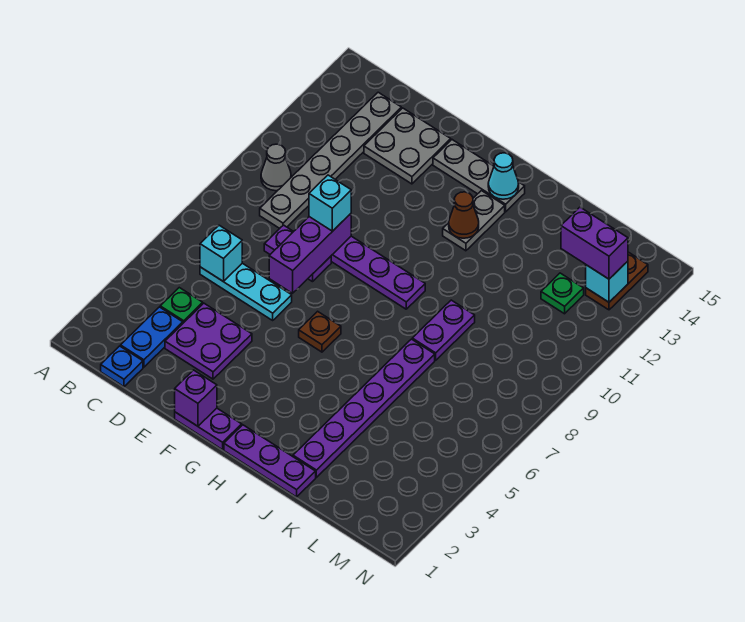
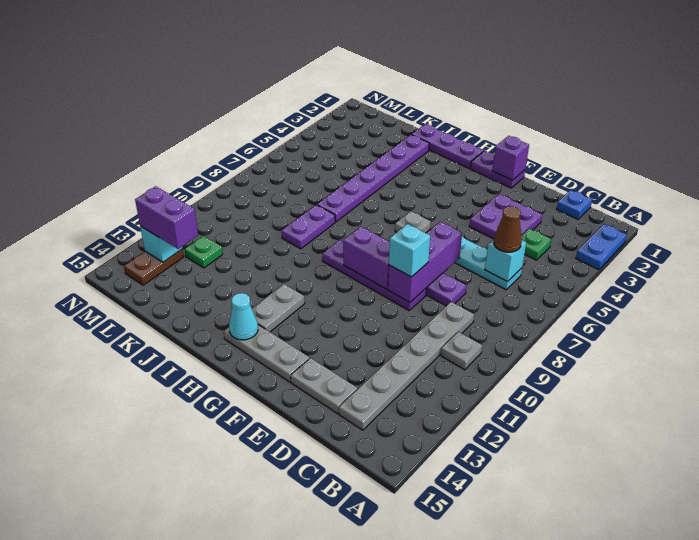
grey 1x1 cone [261,144,291,191] -> grey 1x1 plate [441,332,482,370]
blue 1x2 plate [121,307,183,367] -> blue 1x2 plate moved to [576,224,627,270]
grey 2x2 plate [364,108,451,184] -> grey 1x2 plate [291,358,357,414]
none -> purple 1x2 brick [343,226,390,289]
brown 1x1 plate [299,311,341,352] -> grey 1x1 plate [395,211,431,233]
brown 1x1 cone [449,192,479,238] -> brown 1x1 cone moved to [494,206,522,252]

